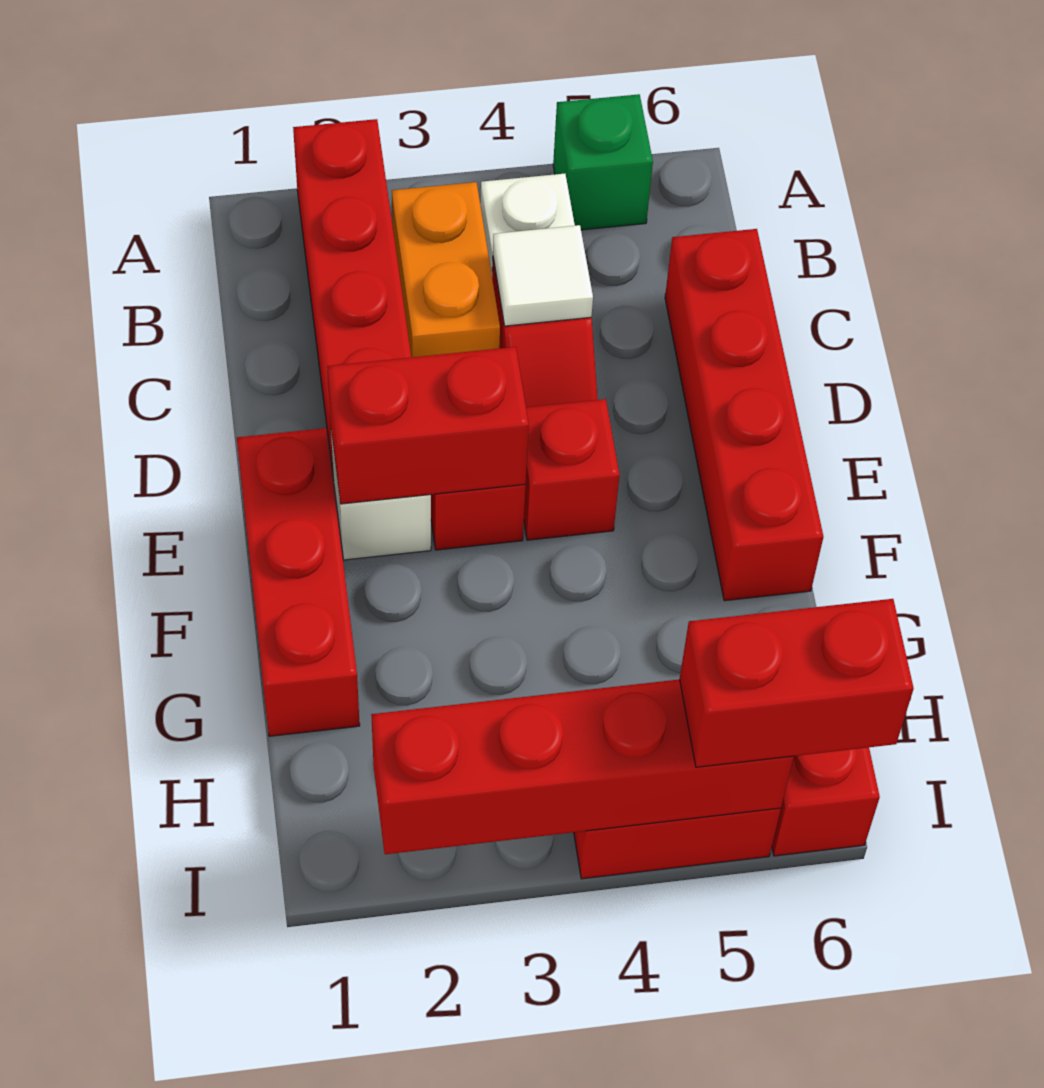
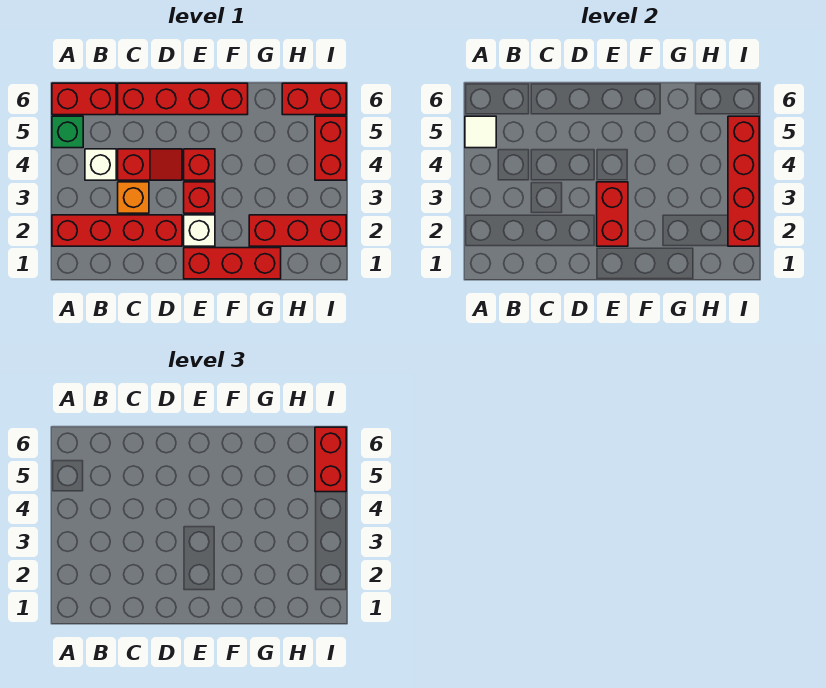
none -> red 1x2 brick [52,83,116,115]
orange 1x2 brick [392,182,500,357] -> orange 1x1 brick [118,182,149,213]
white 1x1 tile [493,225,593,326] -> white 1x1 tile moved to [465,116,496,148]
none -> red 1x3 brick [249,215,346,246]

